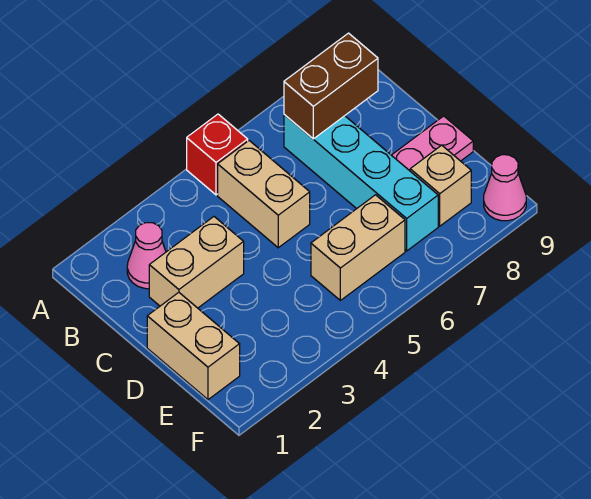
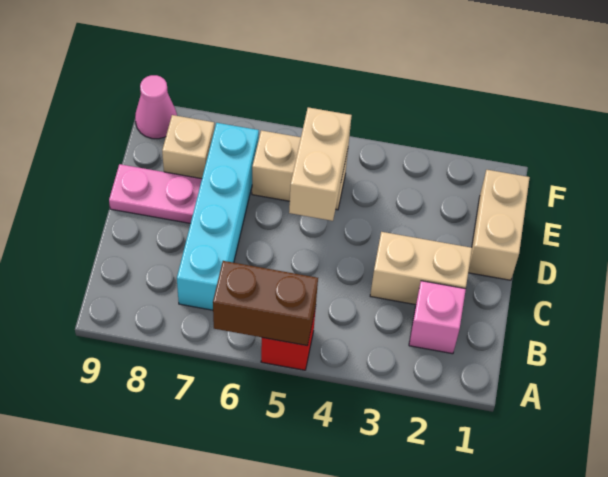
pink 1x1 cone [127,223,166,289] -> pink 1x1 brick [409,281,466,354]
tan 1x2 brick [218,141,310,248] -> tan 1x2 brick moved to [289,107,352,221]
brown 1x2 brick [284,33,378,139] -> brown 1x2 brick moved to [213,261,318,346]

